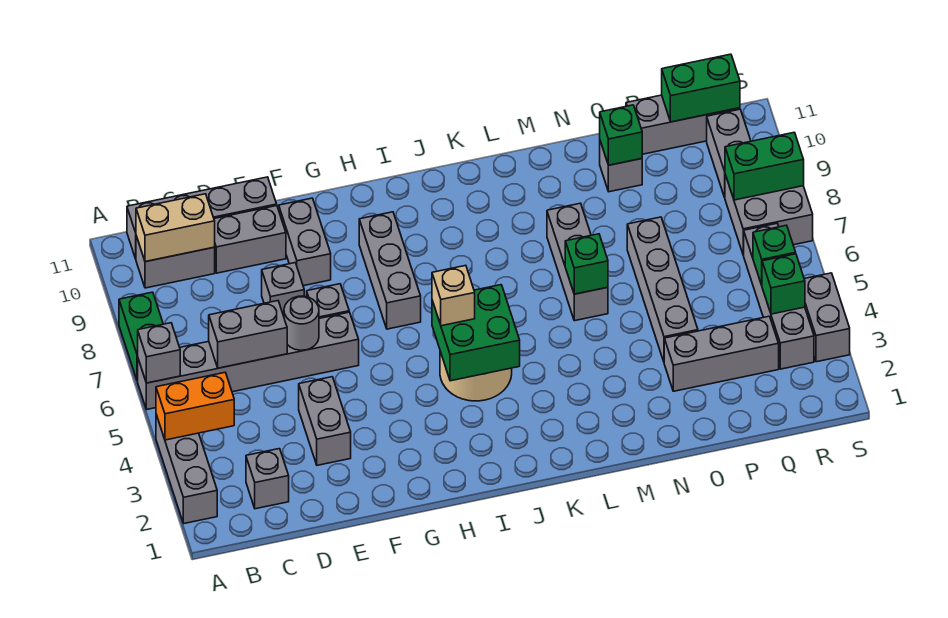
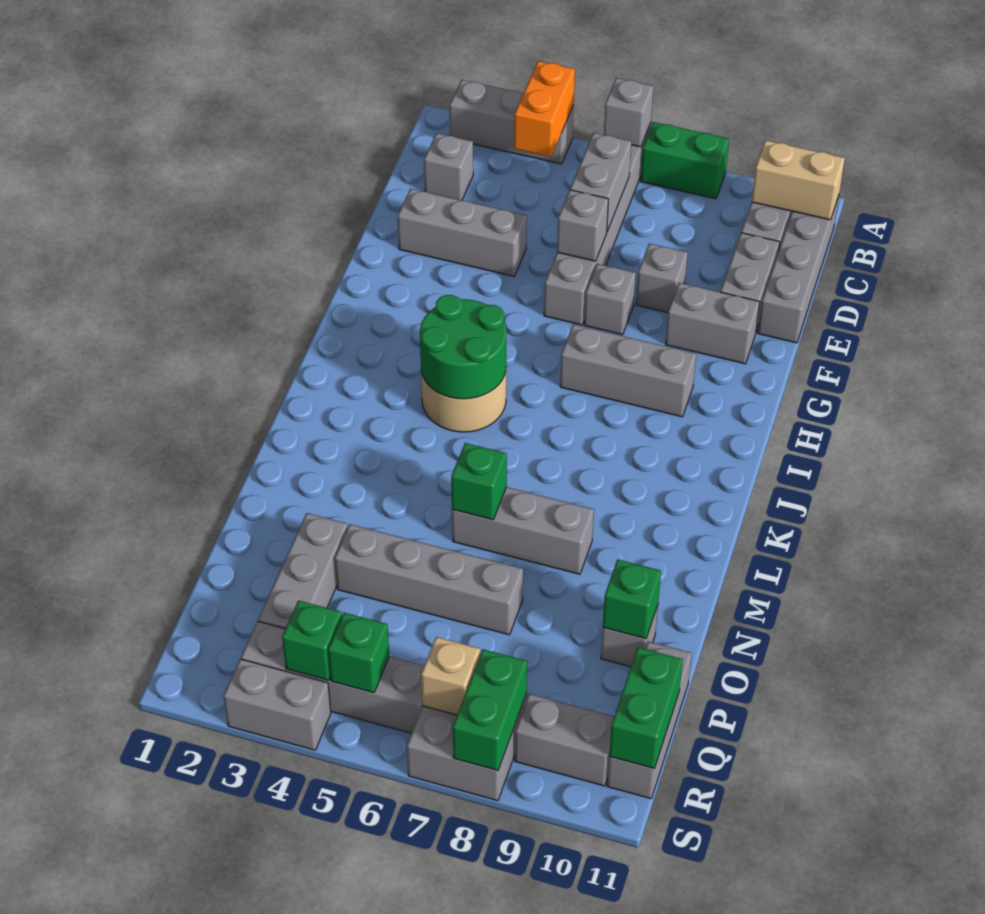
tan 1x2 brick [136,194,215,262] -> tan 1x2 brick turned to [752,140,845,220]
grey 1x2 brick [299,377,351,465] -> grey 1x3 brick [398,189,527,276]
grey 1x1 round brick [284,296,319,350] -> grey 1x1 brick [557,190,608,261]
green 2x2 brick [432,285,520,381] -> green 2x2 round brick [420,295,507,399]
tan 1x1 brick [432,265,475,326] -> tan 1x1 brick moved to [421,637,480,715]

